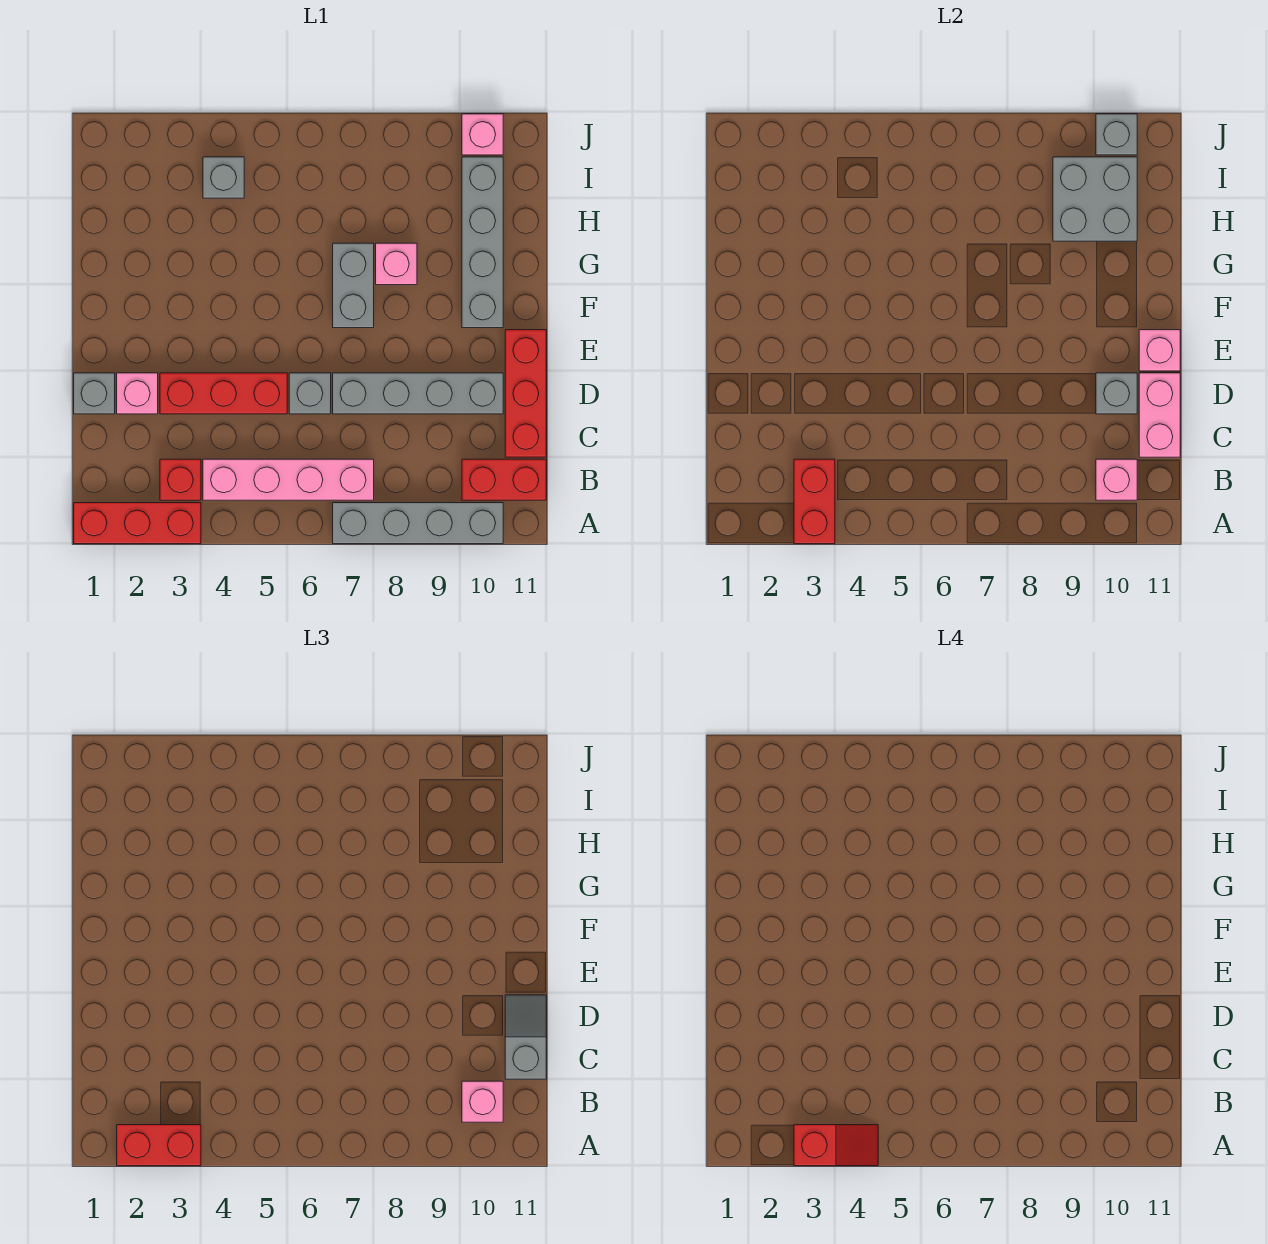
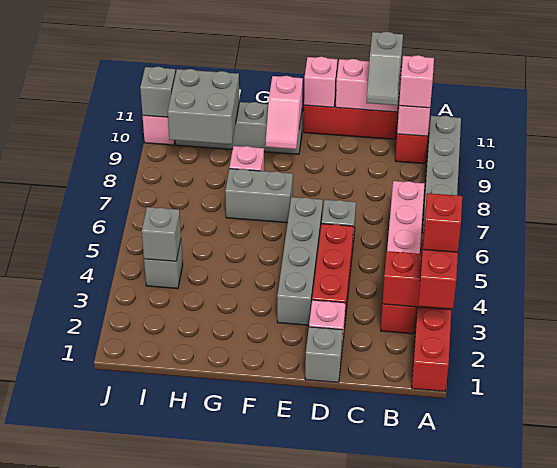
grey 1x2 slope [505,995,546,1079] -> grey 1x2 slope turned to [366,32,403,105]
grey 1x4 brick [333,373,503,414] -> grey 1x4 brick moved to [277,197,323,325]
grey 1x1 brick [1096,373,1137,414] -> grey 1x1 brick moved to [142,207,181,261]
none -> pink 1x2 slope [266,76,303,149]

